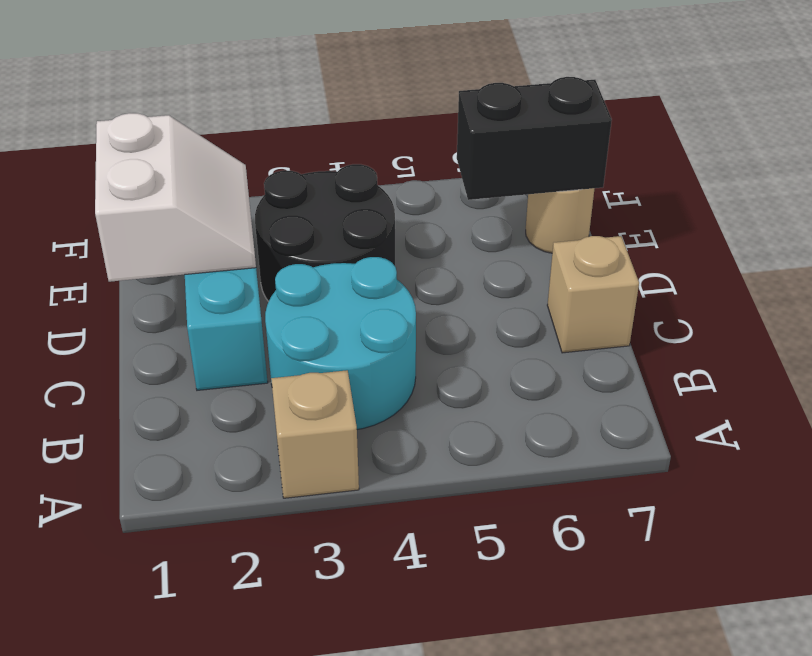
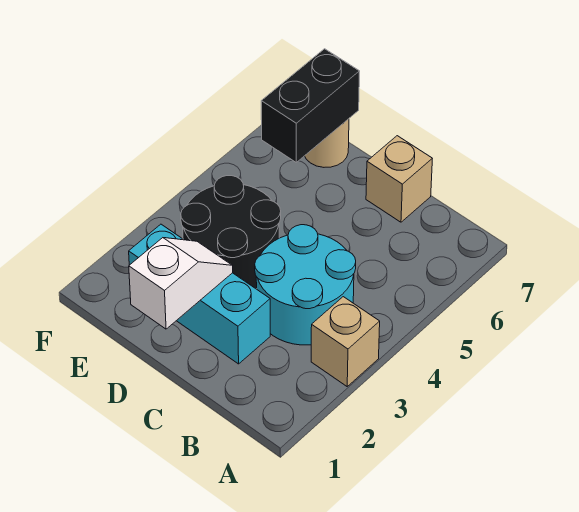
white 2x2 slope [95,113,256,282] -> white 1x2 slope [129,238,233,329]

